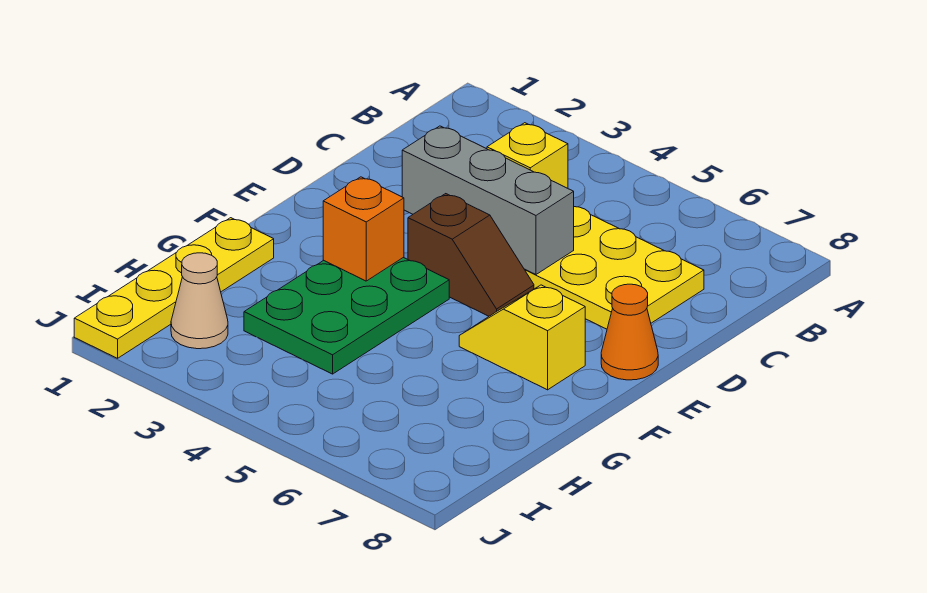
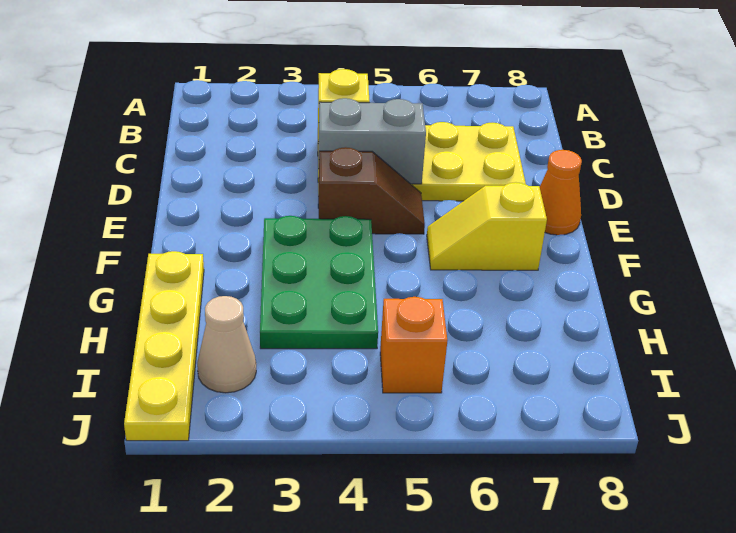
grey 1x3 brick [402,126,574,274] -> grey 1x2 brick [318,98,426,184]
orange 1x1 brick [323,177,404,281] -> orange 1x1 brick moved to [380,297,447,393]

